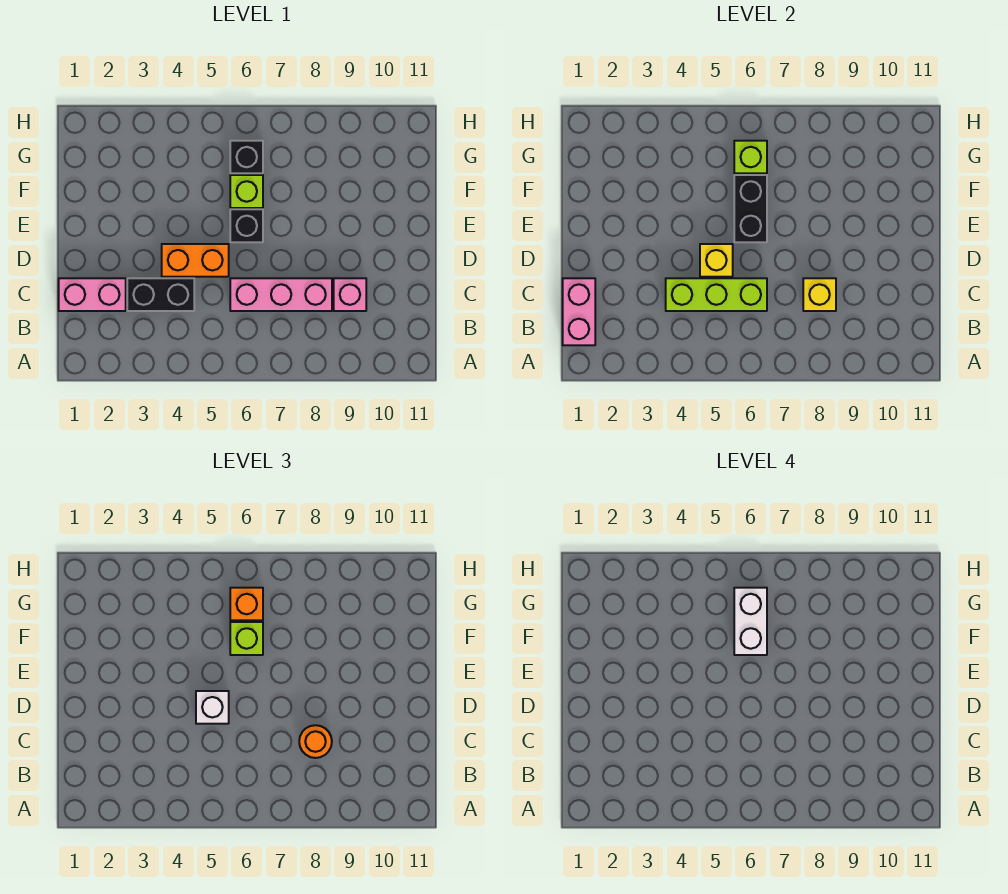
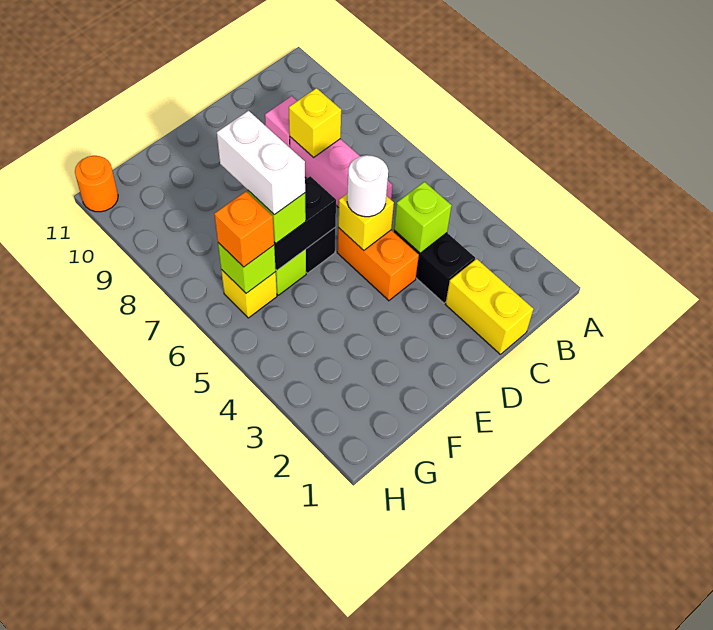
pink 1x2 brick [563,278,595,345] -> none
pink 1x2 brick [59,278,126,311] -> yellow 1x2 brick [445,259,533,354]
lime 1x3 brick [666,278,767,311] -> lime 1x1 brick [394,182,452,253]
orange 1x1 round brick [299,725,332,758] -> orange 1x1 round brick moved to [75,156,118,212]
white 1x1 brick [196,691,229,724] -> white 1x1 round brick [347,155,388,217]
white 1x2 brick [734,588,767,655] -> white 1x2 brick turned to [217,111,305,215]
black 1x1 brick [230,141,263,173] -> yellow 1x1 brick [221,270,277,318]

